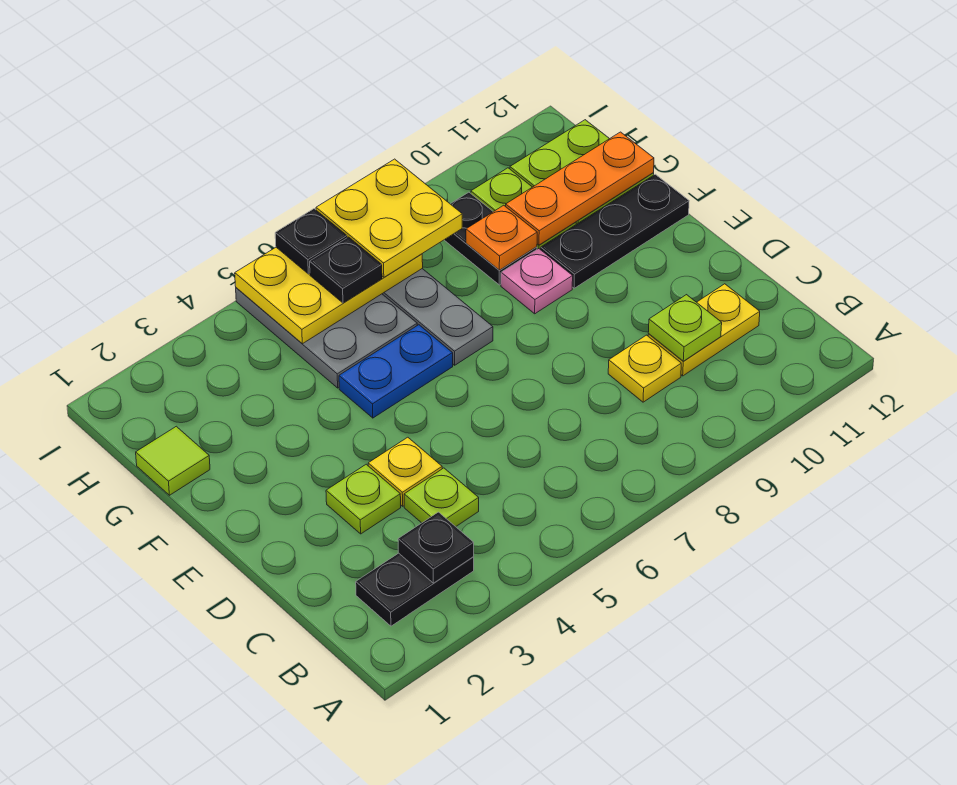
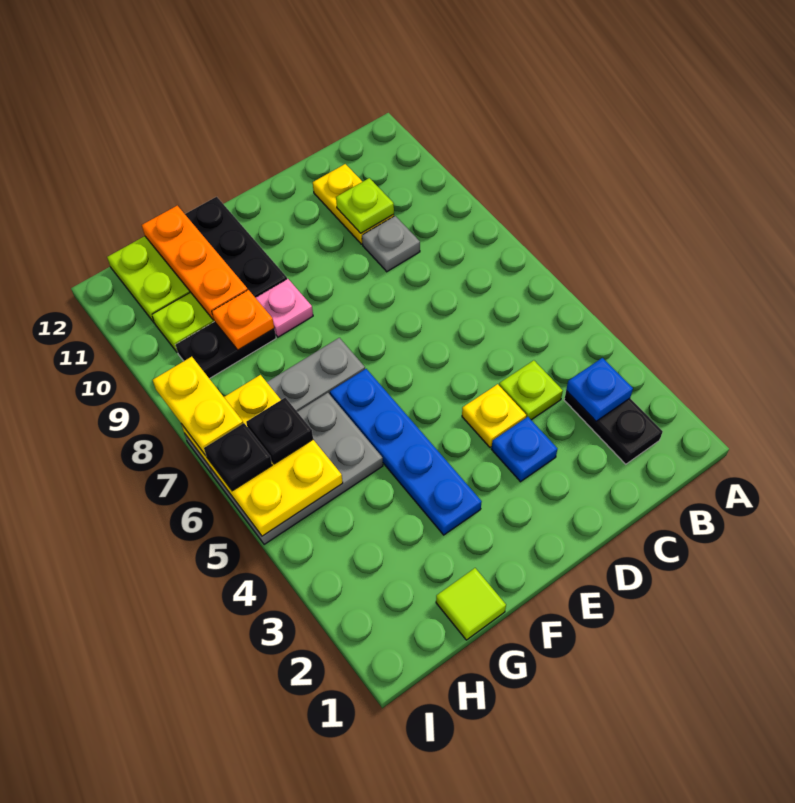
black 1x1 plate [398,512,474,583] -> blue 1x1 plate [566,358,633,421]
yellow 1x1 plate [608,335,681,402] -> grey 1x1 plate [362,216,420,272]
lime 1x1 plate [326,464,401,534] -> blue 1x1 plate [491,417,558,482]
blue 1x2 plate [339,325,453,418] -> blue 1x4 plate [330,369,482,535]
yellow 2x2 plate [316,159,462,277] -> yellow 1x2 plate [153,357,243,456]

